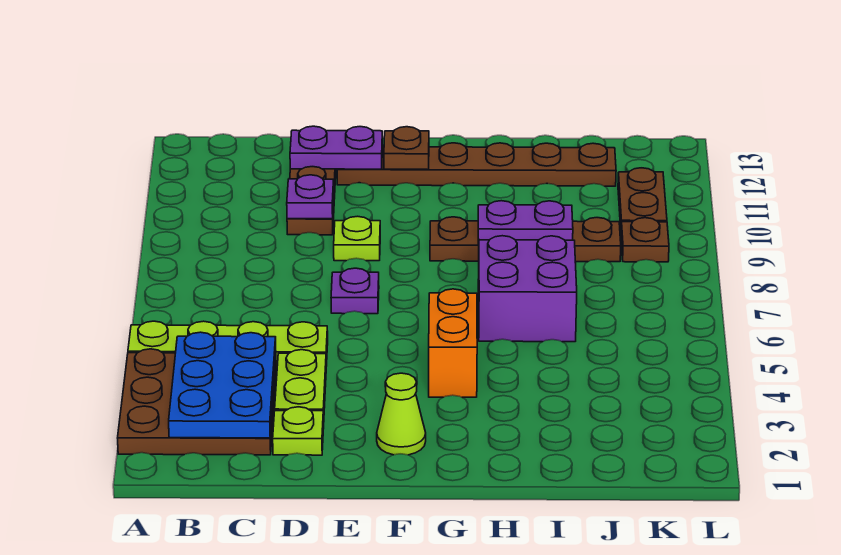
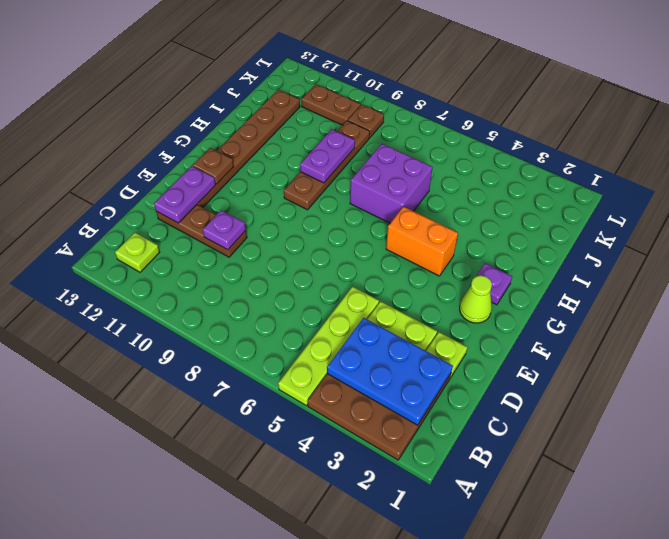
purple 1x1 plate [331,268,379,314] -> purple 1x1 plate moved to [470,263,512,305]
lime 1x1 plate [334,216,380,261] -> lime 1x1 plate moved to [115,233,160,272]

